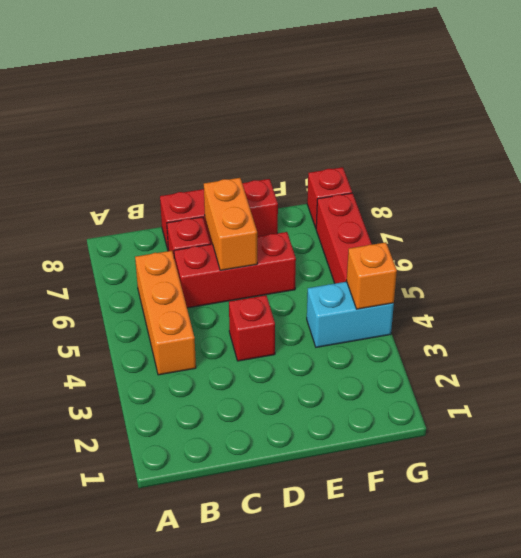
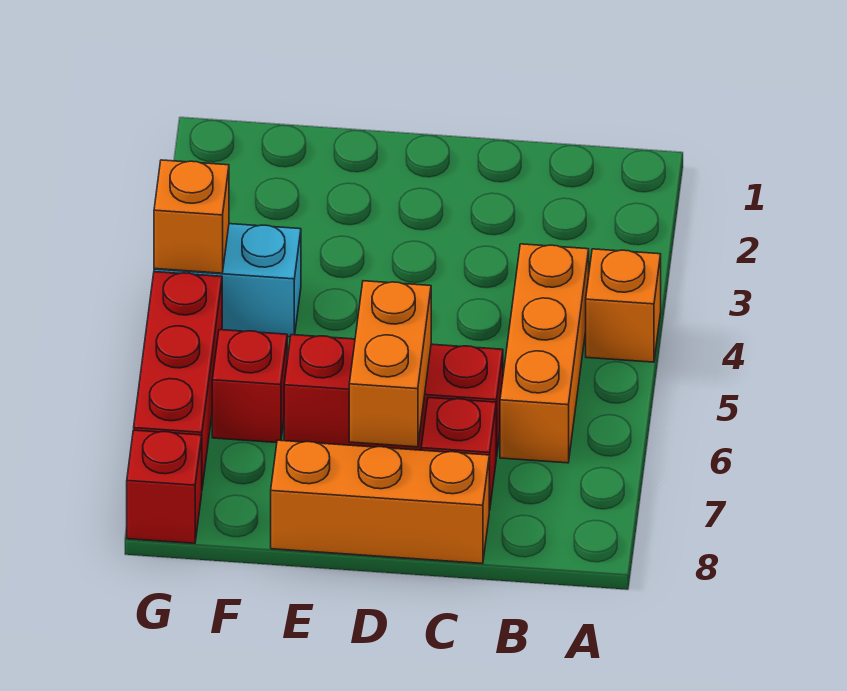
none -> orange 1x1 brick [586,249,661,362]
red 1x3 brick [160,179,278,249] -> orange 1x3 brick [271,440,489,564]
red 1x1 brick [229,295,275,361] -> red 1x1 brick moved to [212,330,287,443]

